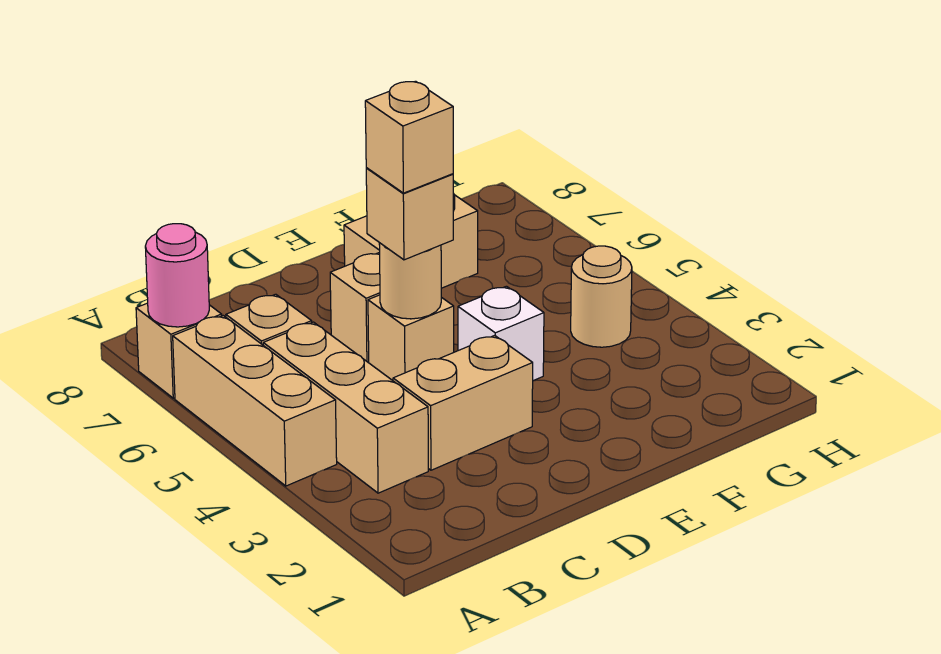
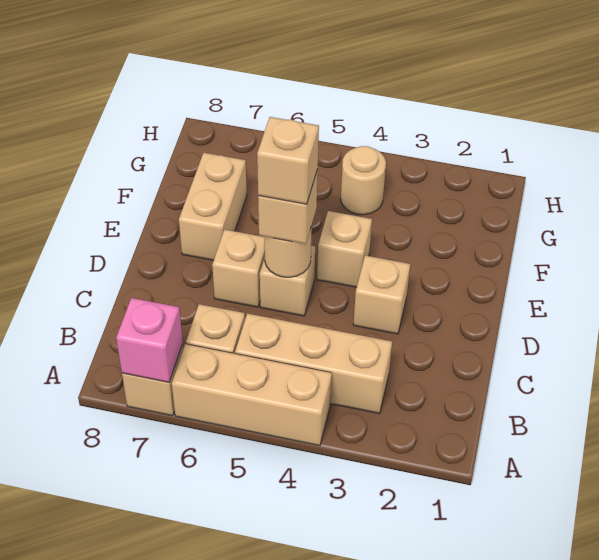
pink 1x1 round brick [145,224,209,327] -> pink 1x1 brick [116,298,183,382]
tan 1x2 brick [393,335,533,470] -> tan 1x1 brick [353,256,410,334]
white 1x1 brick [458,286,544,381] -> tan 1x1 brick [317,211,372,287]

